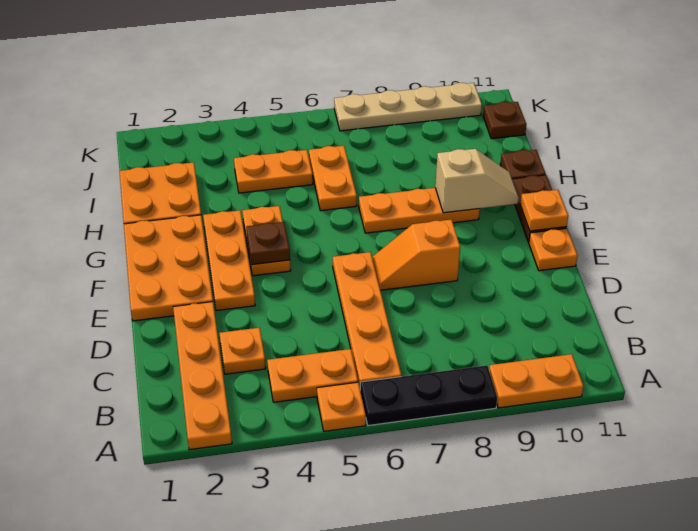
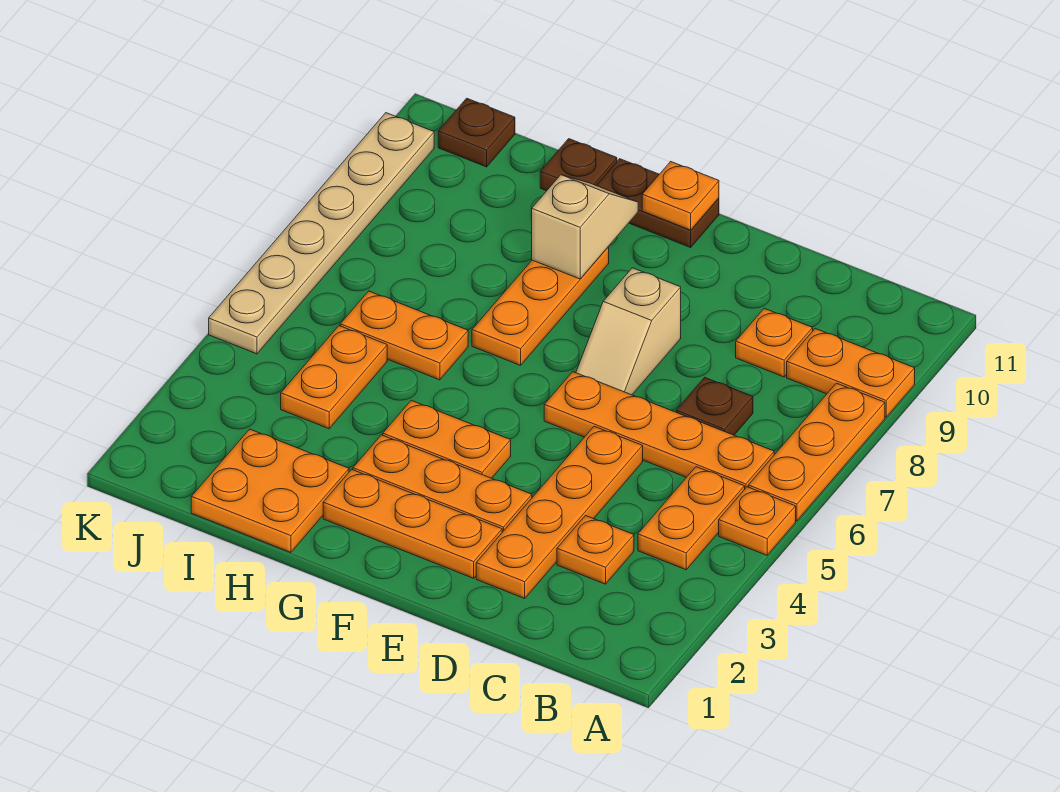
orange 1x4 plate [173,302,232,450] -> orange 1x4 plate turned to [476,426,643,598]
black 1x3 plate [360,365,497,426] -> orange 1x3 plate [748,383,885,521]
orange 1x2 plate [489,354,584,408] -> orange 1x2 plate turned to [787,329,915,417]
orange 2x3 plate [124,215,213,321] -> orange 1x3 plate [323,469,502,578]
orange 1x2 slope [373,220,460,290] -> tan 1x2 slope [576,268,681,395]
orange 1x1 plate [529,228,578,271] -> orange 1x1 plate moved to [736,308,813,377]
brown 1x1 plate [246,222,290,265] -> brown 1x1 plate moved to [676,377,753,435]
tan 1x4 plate [334,83,482,131] -> tan 1x6 plate [209,113,434,354]

